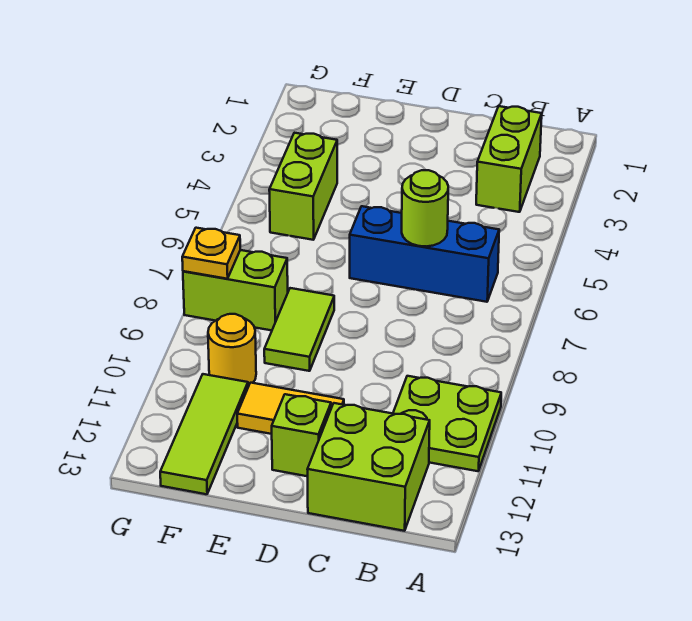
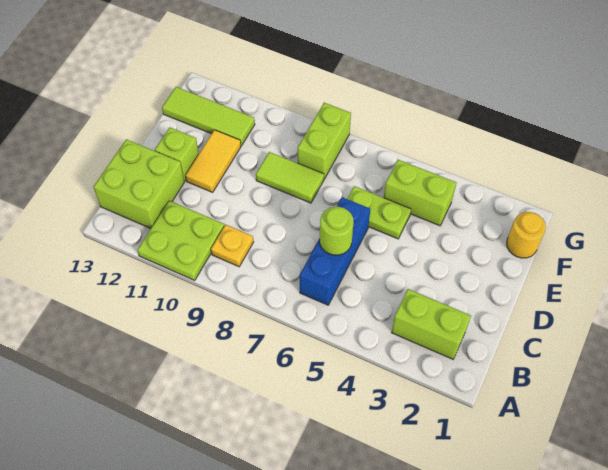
none -> lime 1x2 plate [347,186,411,239]
yellow 1x1 round brick [208,314,256,387] -> yellow 1x1 round brick moved to [507,212,546,258]
yellow 1x1 plate [182,228,240,279] -> yellow 1x1 plate moved to [211,225,253,267]

